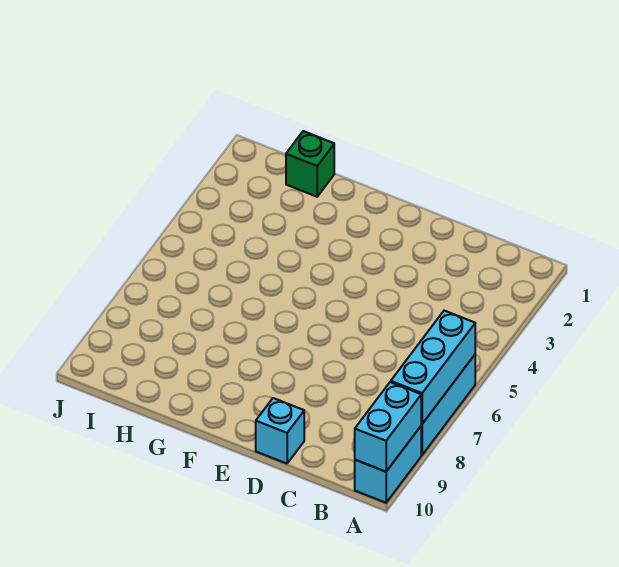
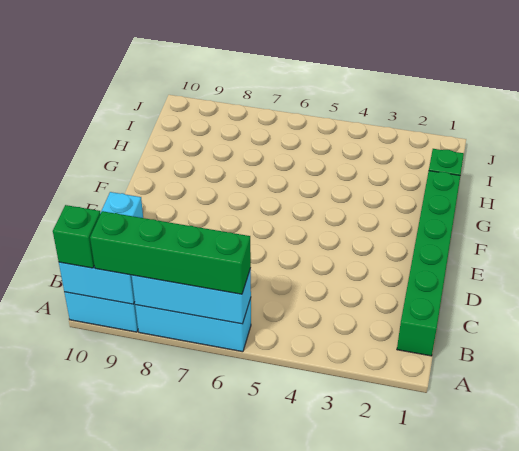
none -> green 1x4 brick [90,211,251,294]
none -> green 1x1 brick [53,205,101,268]
none -> green 1x6 brick [397,171,460,356]

